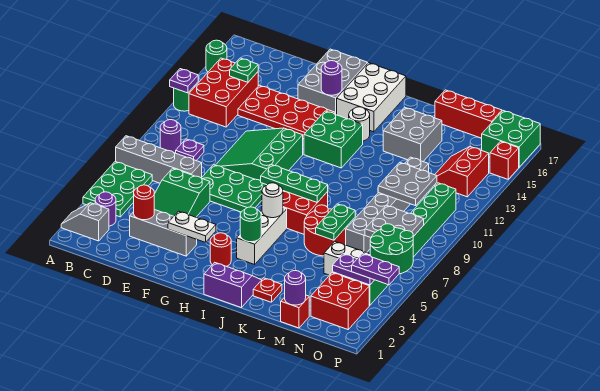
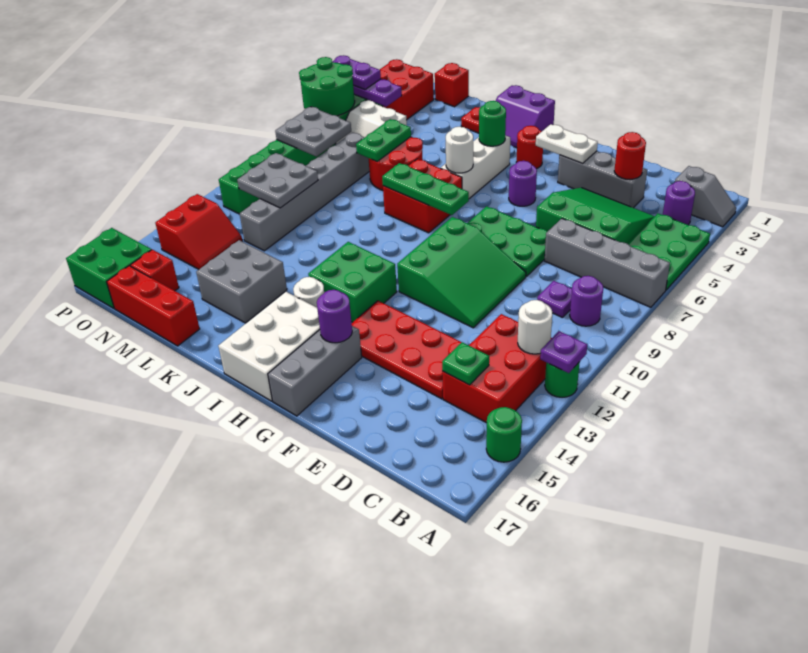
none -> white 1x1 round brick [518,300,552,354]
green 2x3 slope [154,168,210,217] -> green 3x3 slope [536,188,655,244]
grey 2x3 brick [298,49,368,115] -> grey 1x3 brick [268,326,362,416]
purple 1x1 round brick [285,271,306,305] -> purple 1x1 round brick moved to [509,161,537,206]
red 1x1 brick [490,141,519,179] -> red 1x1 brick moved to [130,250,179,291]

